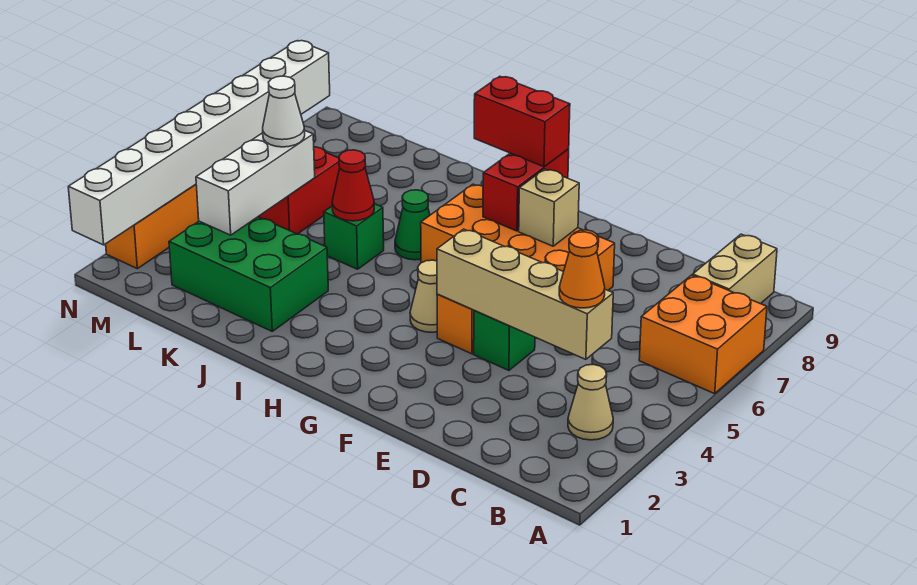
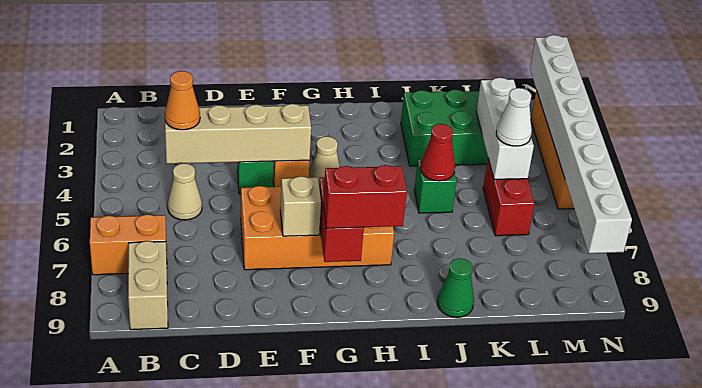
orange 2x2 brick [639,275,767,394] -> orange 1x2 brick [90,214,167,275]
tan 1x1 cone [568,365,613,440] -> tan 1x1 cone moved to [168,163,202,220]
green 1x1 cone [395,190,430,260] -> green 1x1 cone moved to [437,258,474,317]

